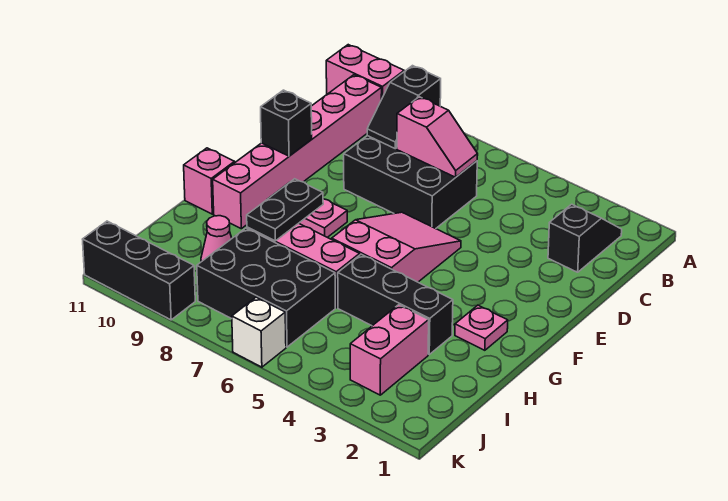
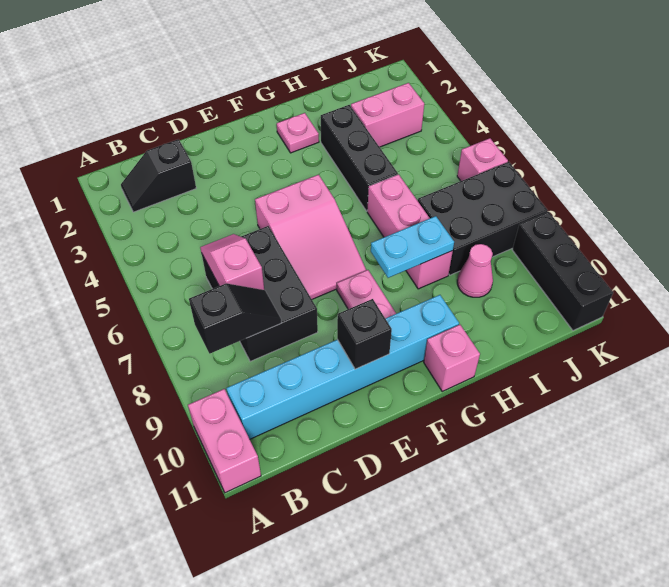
pink 1x6 brick [213,75,382,229] -> cyan 1x6 brick [226,295,459,439]
pink 2x3 slope [332,212,461,282] -> pink 2x3 slope turned to [255,175,366,299]
black 1x2 plate [247,179,323,241] -> cyan 1x2 plate [371,216,454,278]
black 2x3 brick [197,228,335,347] -> black 2x3 brick turned to [418,162,548,275]
white 1x1 brick [232,297,286,367] -> pink 1x1 brick [457,138,508,181]

